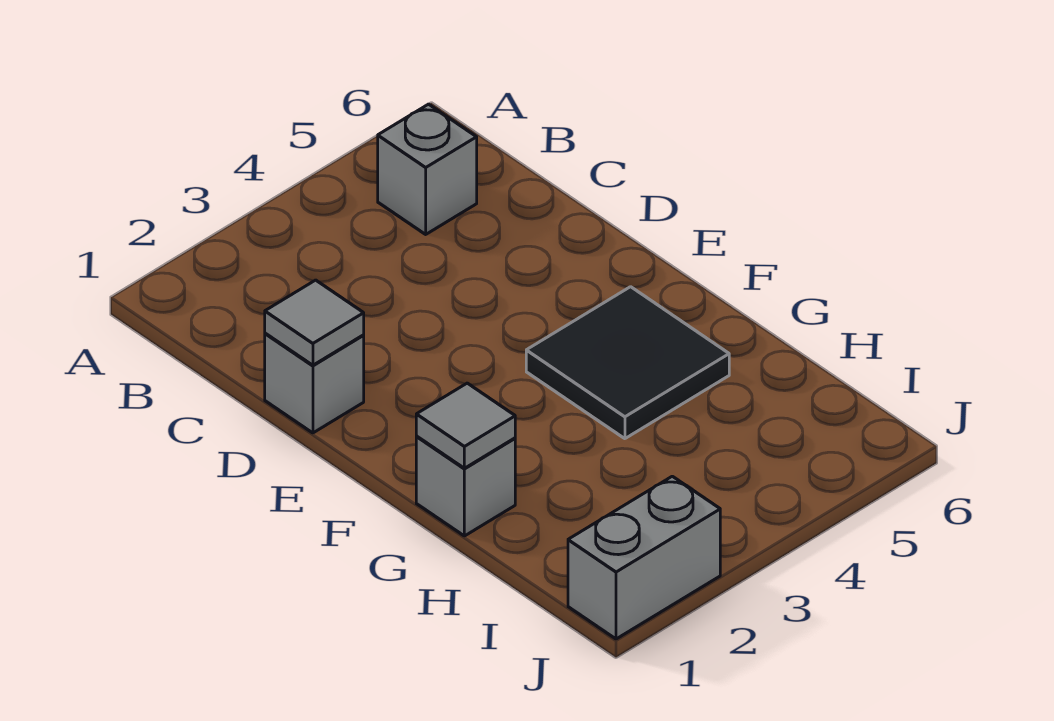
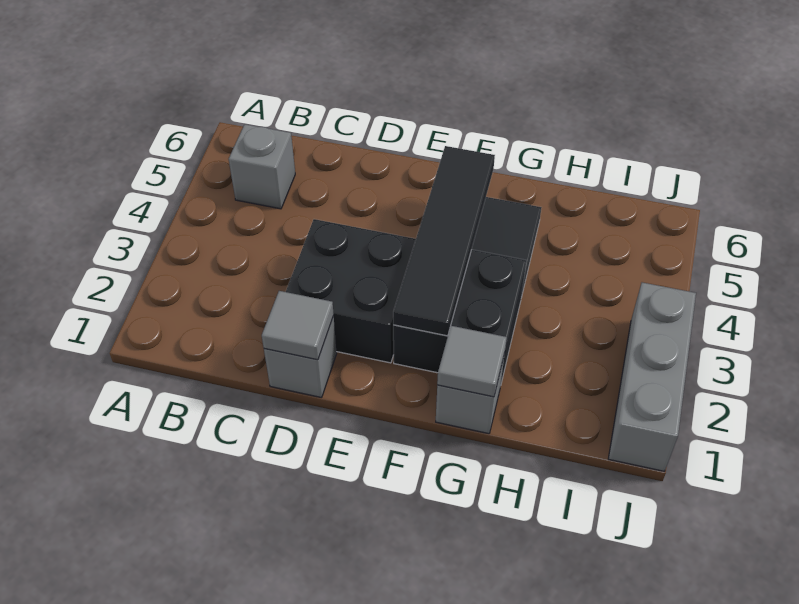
none -> black 2x2 brick [286,219,416,363]
none -> black 2x2 brick [393,250,526,383]
none -> black 1x4 tile [393,146,495,336]
grey 1x2 brick [568,476,720,639] -> grey 1x3 brick [608,282,696,471]

